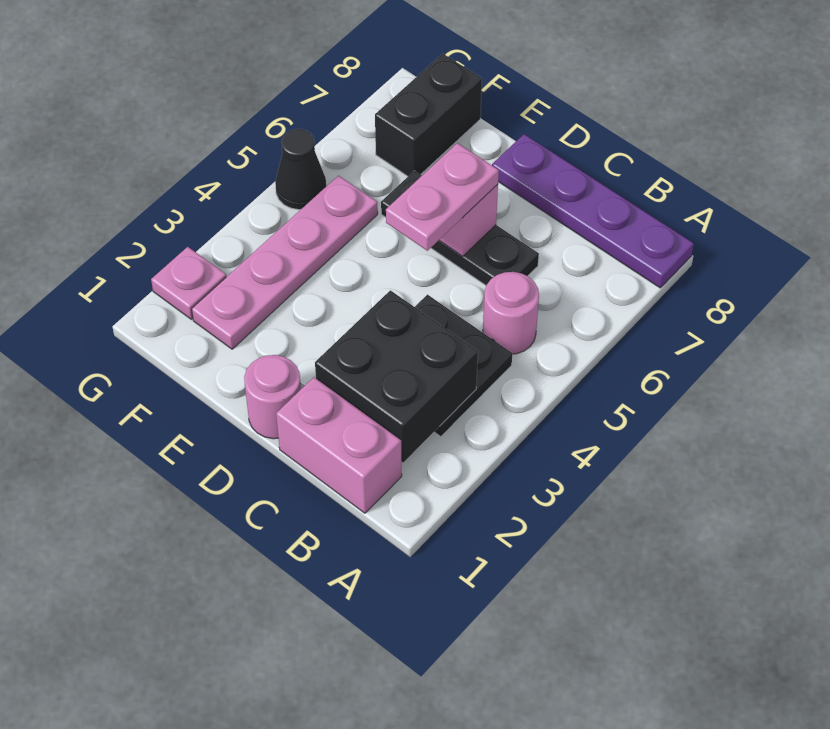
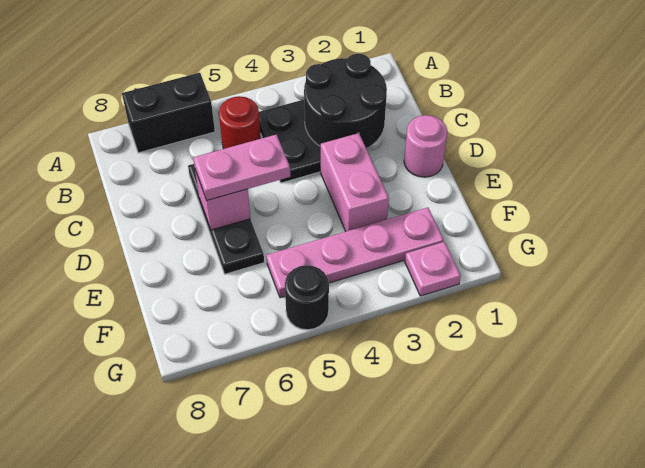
purple 1x4 plate [492,134,694,288] -> none
pink 1x2 brick [276,377,402,513] -> pink 1x2 brick moved to [321,133,389,231]
black 2x2 brick [315,290,478,462] -> black 2x2 round brick [304,54,387,148]
pink 1x1 round brick [483,272,539,354] -> red 1x1 round brick [219,96,261,149]
black 1x2 brick [375,54,482,176] -> black 1x2 brick moved to [122,73,215,153]
black 1x1 cone [275,129,326,210] -> black 1x1 round brick [285,265,329,330]

